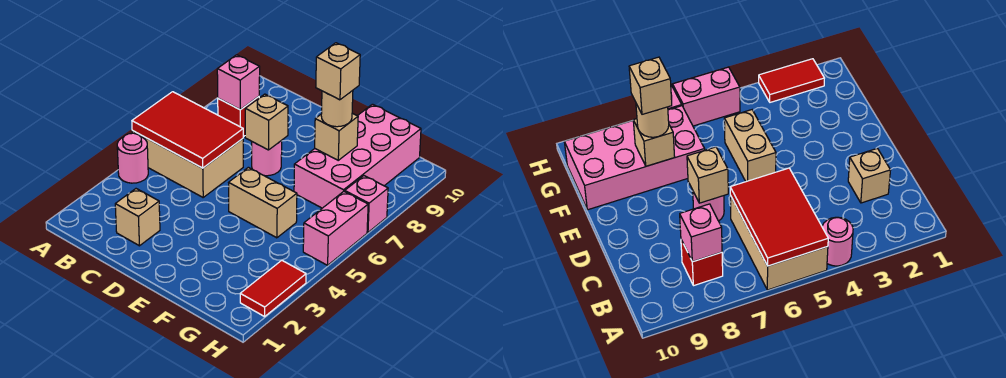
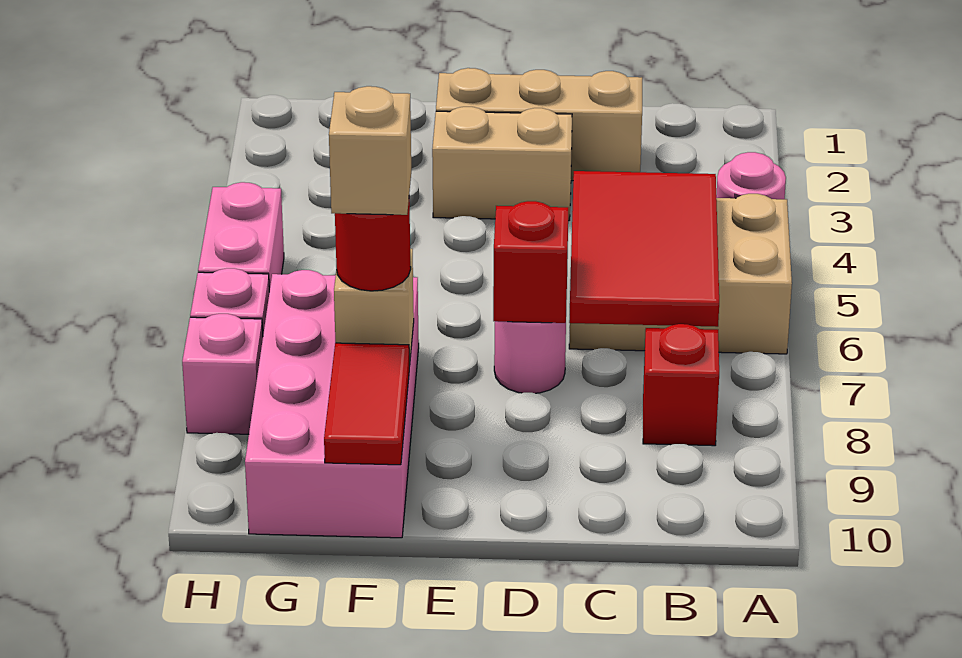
red 2x3 tile [132,92,243,168] -> red 2x3 tile turned to [569,171,719,327]
pink 1x1 brick [217,55,260,110] -> pink 1x1 brick moved to [182,314,263,434]
tan 1x1 brick [115,189,160,246] -> tan 1x3 brick [436,68,642,181]
tan 1x1 brick [245,94,288,150] -> red 1x1 brick [493,201,568,323]
tan 1x2 brick [229,167,297,238] -> tan 1x2 brick moved to [432,107,572,221]
tan 1x1 round brick [321,90,353,127] -> red 1x1 round brick [335,202,411,291]
red 1x2 tile [240,260,306,317] -> red 1x2 tile moved to [324,343,409,465]

